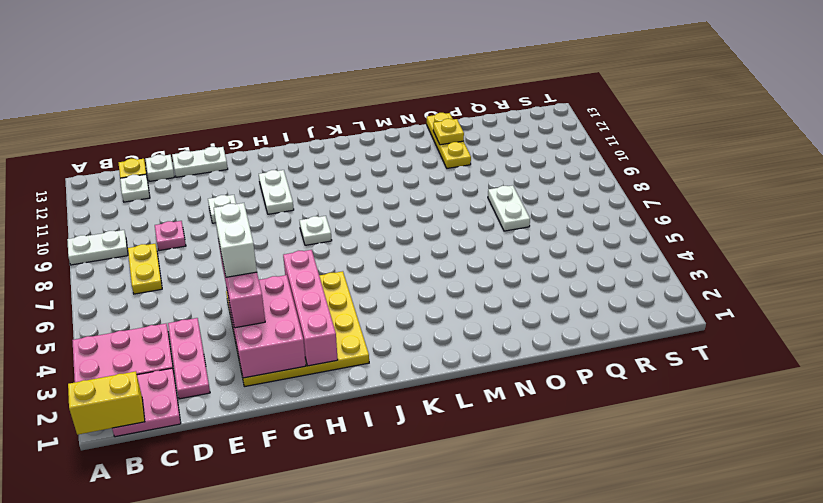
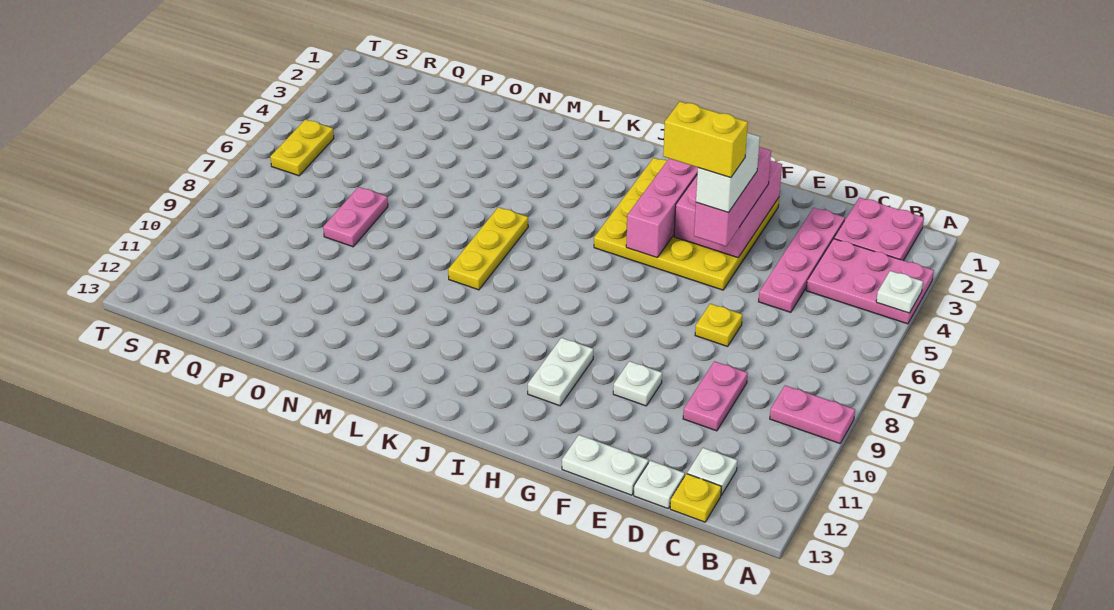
yellow 1x2 brick [68,371,145,435] -> yellow 1x2 brick moved to [663,102,748,178]
white 1x2 plate [67,230,128,265] -> pink 1x2 plate [770,386,855,443]
yellow 1x2 plate [128,244,162,294] -> yellow 1x2 plate moved to [270,119,334,176]
pink 1x3 plate [168,318,210,399] -> pink 1x4 plate [759,208,845,312]
pink 1x1 plate [155,221,186,251] -> pink 1x2 plate [683,361,748,431]
white 1x1 plate [299,216,332,245] -> white 1x1 plate moved to [876,271,923,313]
yellow 1x3 plate [427,113,471,168] -> yellow 1x3 plate moved to [448,207,528,290]
yellow 1x1 plate [433,119,464,145] -> yellow 1x1 plate moved to [695,304,742,346]
white 1x2 plate [488,185,530,231] -> pink 1x2 plate [323,187,388,247]

